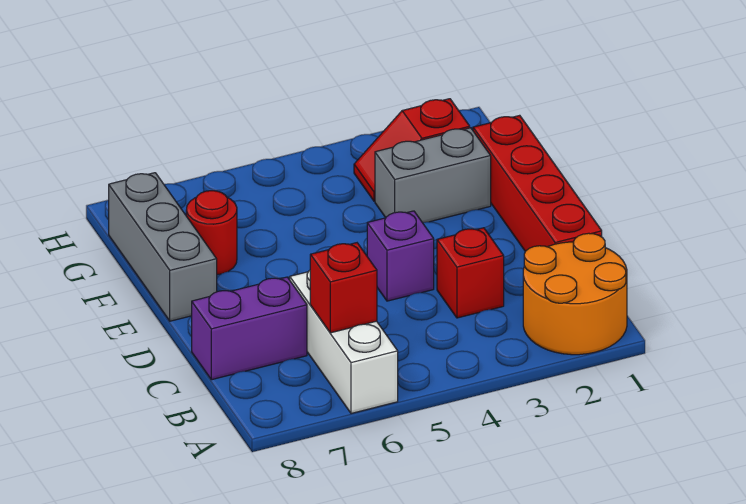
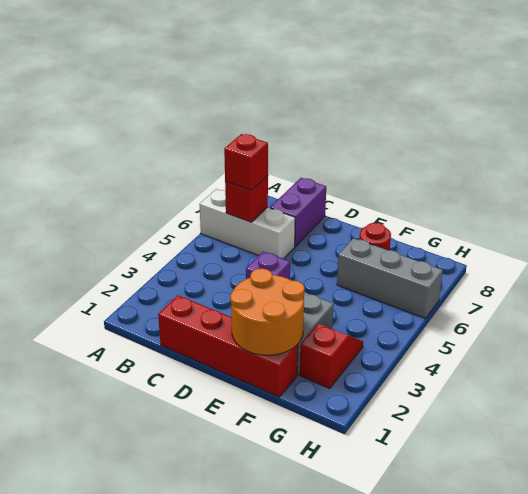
orange 2x2 round brick [523,233,627,355] -> orange 2x2 round brick moved to [230,268,305,355]
red 1x1 brick [437,228,504,318] -> red 1x1 brick moved to [224,134,268,190]
grey 1x3 brick [109,173,217,321] -> grey 1x3 brick moved to [337,238,443,319]

